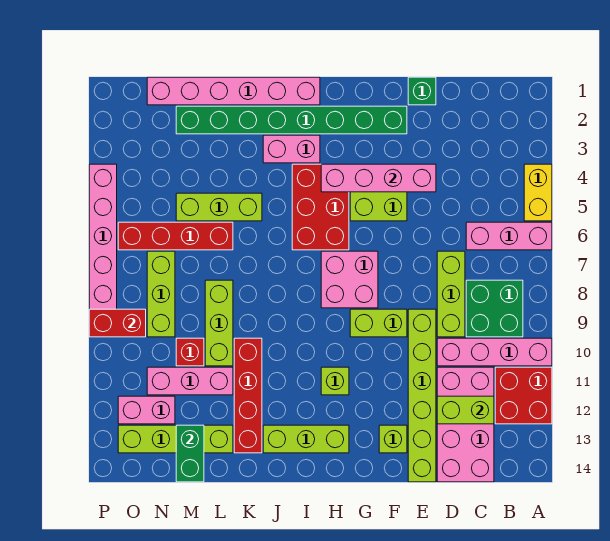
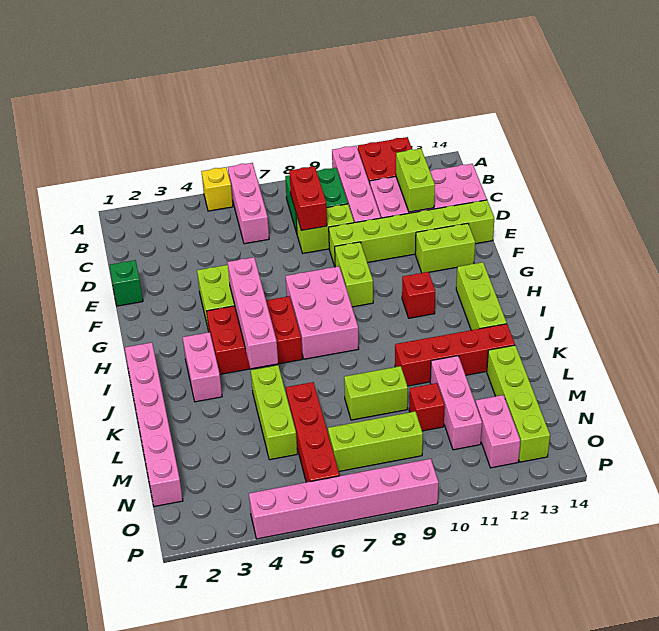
yellow 1x2 brick [524,164,552,221] -> yellow 1x1 brick [201,167,233,211]
lime 1x3 brick [437,251,465,337] -> lime 1x2 brick [296,204,354,253]
pink 1x4 brick [321,164,436,192] -> pink 1x4 brick moved to [228,257,278,369]
green 1x8 brick [176,106,407,134] -> none
lime 1x1 brick [379,425,407,453] -> lime 1x2 brick [415,223,475,273]
pink 2x2 brick [321,251,378,308] -> pink 2x3 brick [286,266,359,359]
lime 1x1 brick [321,367,349,395] -> red 1x1 brick [402,272,435,318]
lime 1x3 brick [205,280,233,366] -> lime 1x2 brick [344,366,408,420]
green 1x2 brick [176,425,204,482] -> none
red 1x2 brick [89,309,146,337] -> red 1x2 brick moved to [289,166,327,231]

